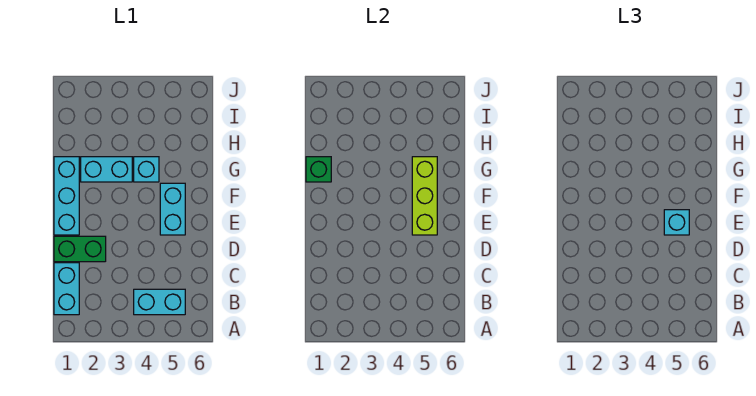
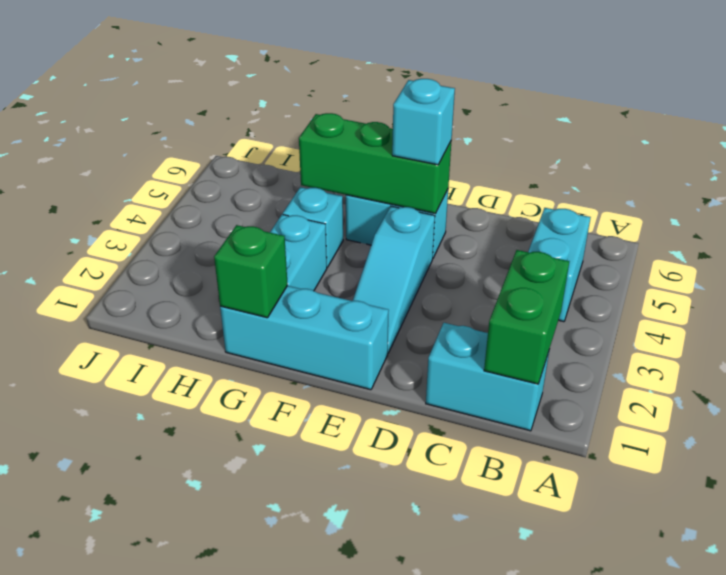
green 1x2 brick [54,236,106,262] -> green 1x2 brick moved to [484,250,569,384]
none -> cyan 1x3 slope [353,206,435,353]
lime 1x3 brick [412,157,437,235] -> green 1x3 brick [299,113,451,214]

